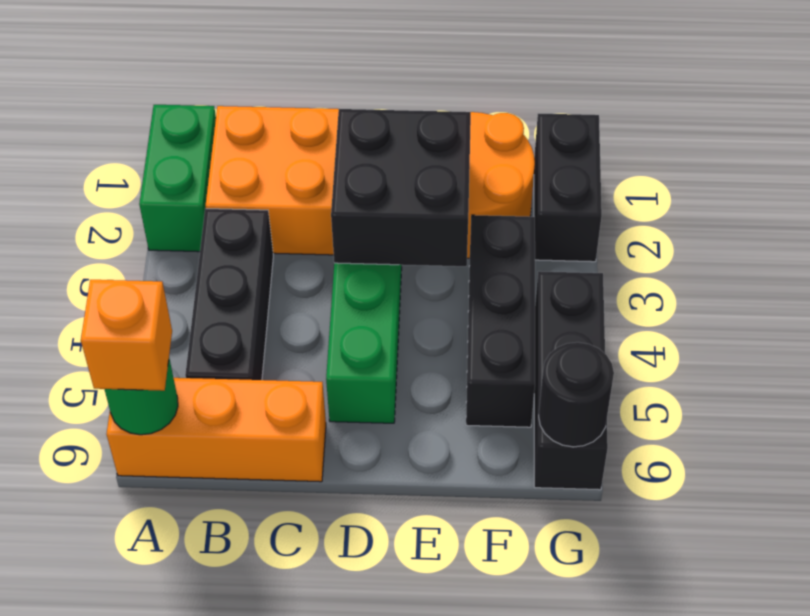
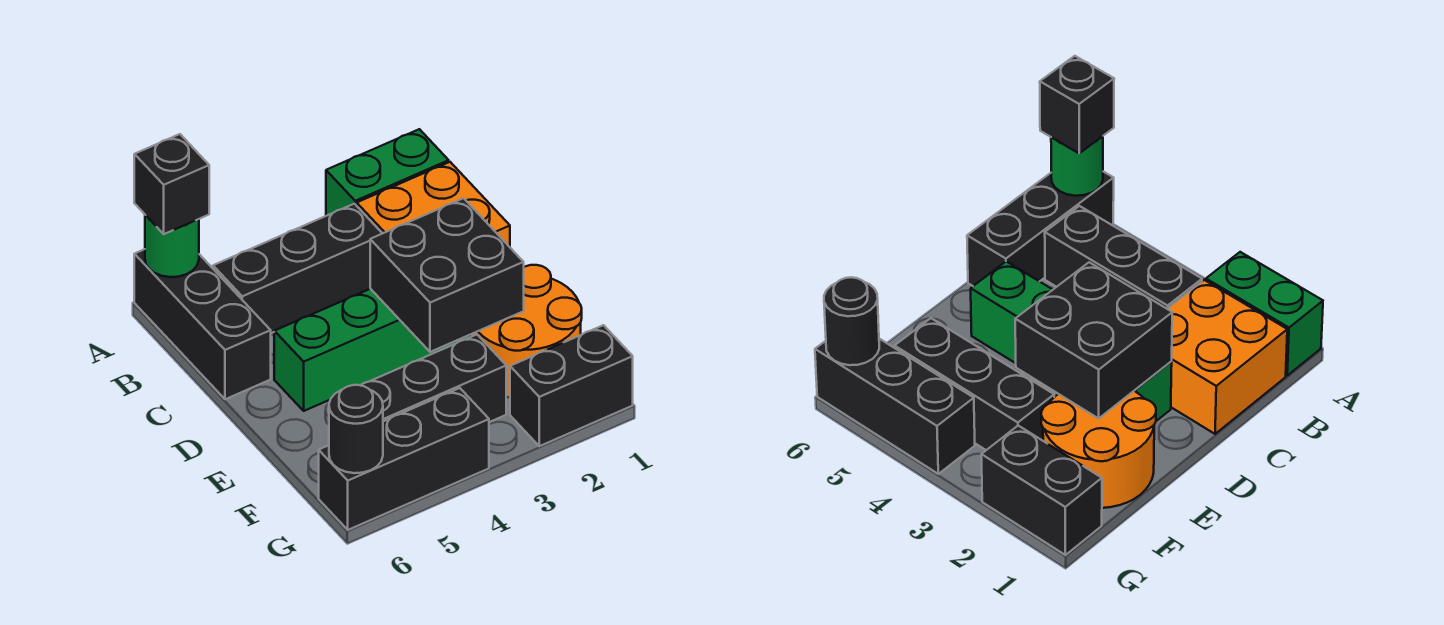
orange 1x3 brick [107,378,326,482] -> black 1x3 brick [134,249,271,399]
orange 1x1 brick [81,280,172,391] -> black 1x1 brick [134,134,209,234]

